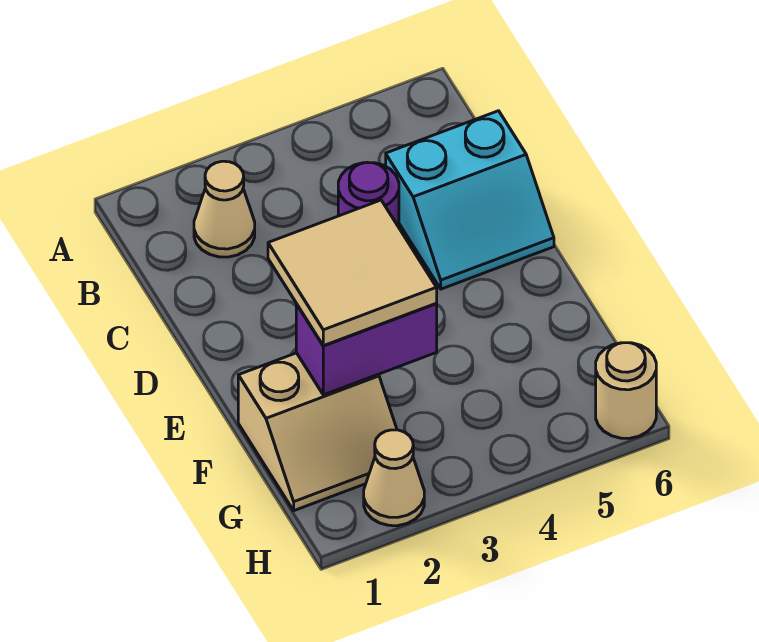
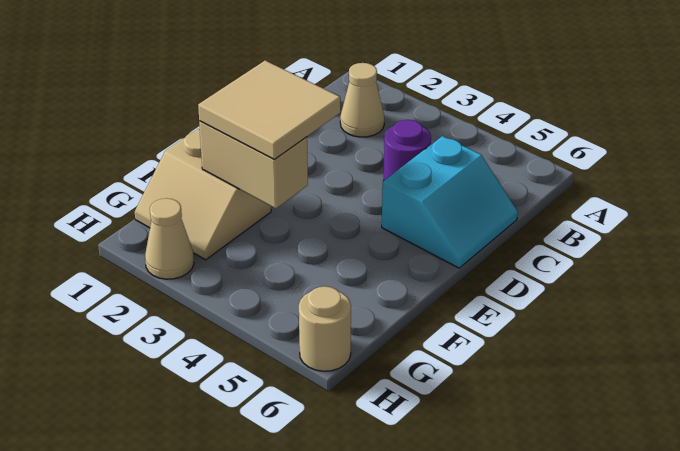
cyan 2x2 slope [386,111,554,289] -> cyan 2x2 slope turned to [382,136,518,268]
purple 1x2 brick [296,304,437,395] -> tan 1x2 brick [199,121,308,209]

